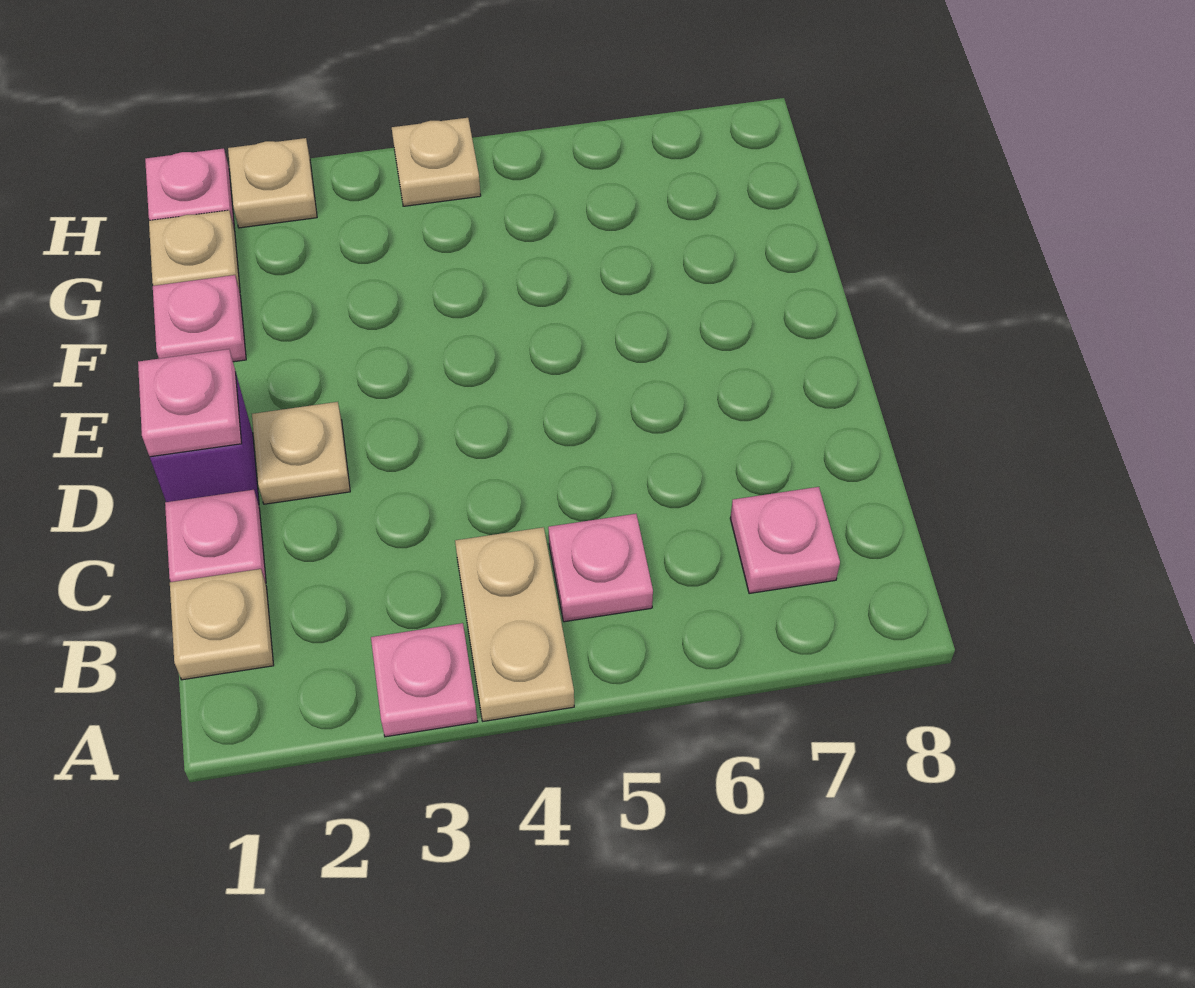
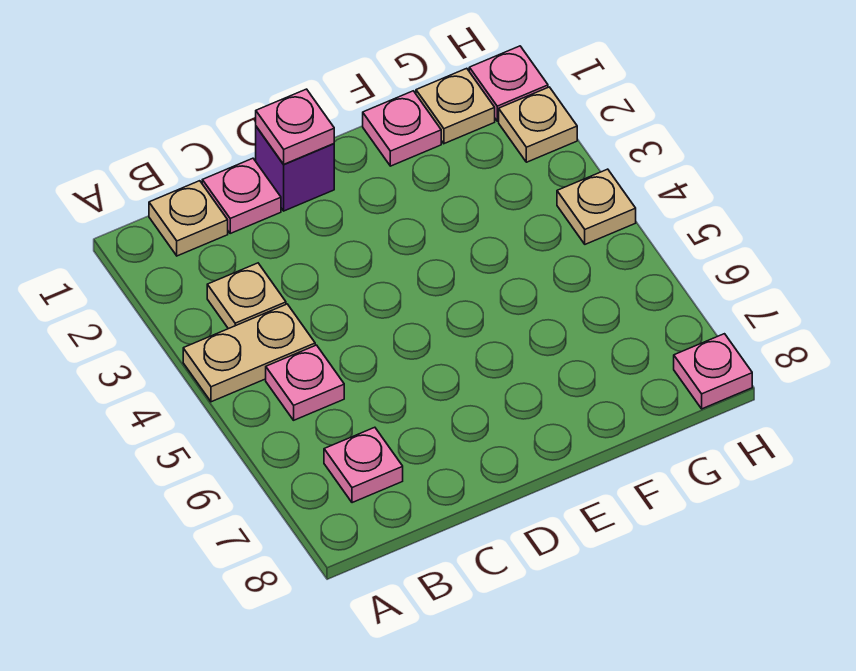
pink 1x1 plate [371,623,478,737] -> pink 1x1 plate moved to [674,334,752,409]
tan 1x1 plate [252,402,350,504] -> tan 1x1 plate moved to [207,263,286,329]

